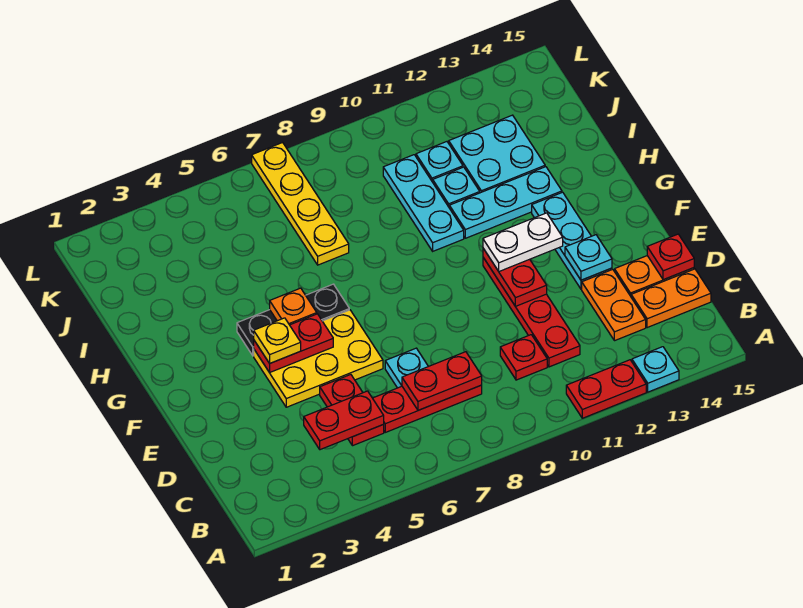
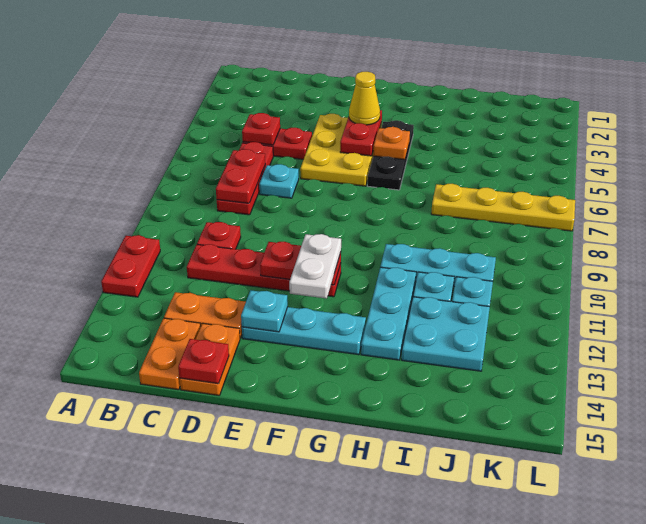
cyan 1x1 plate [632,347,679,392] -> none
red 1x2 plate [304,391,384,450] -> red 1x1 plate [242,113,280,145]
yellow 1x1 plate [254,318,301,363] -> yellow 1x1 cone [349,72,380,125]

